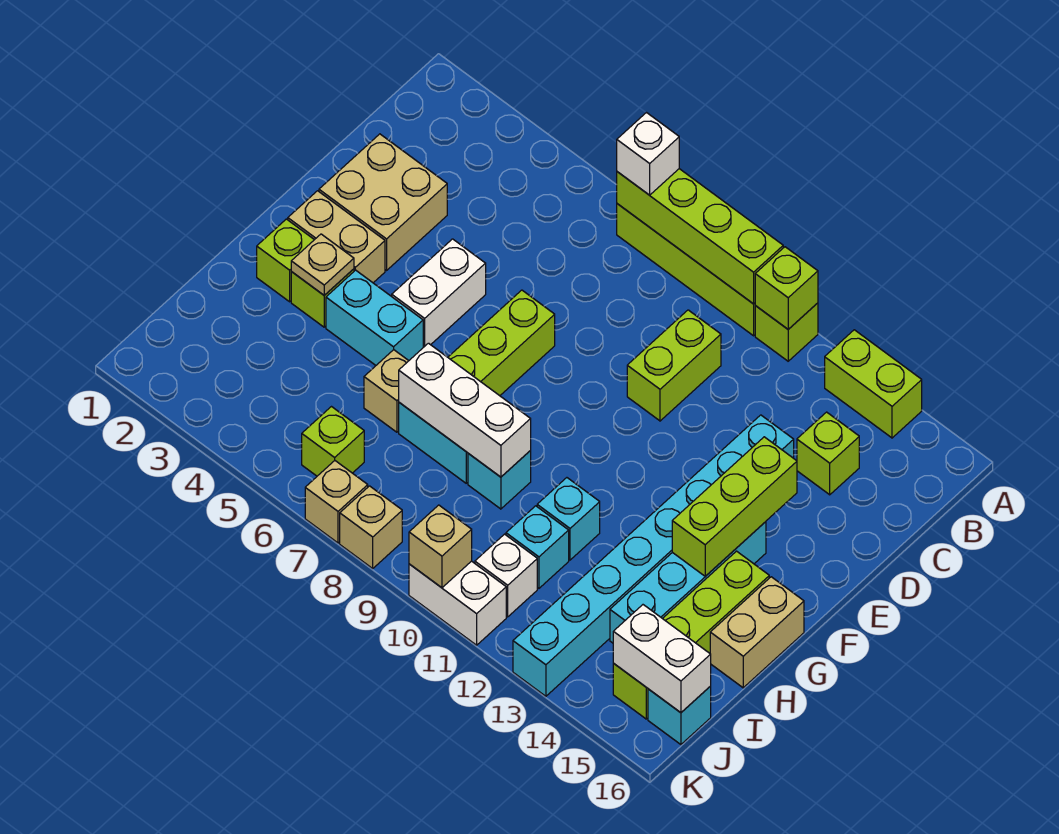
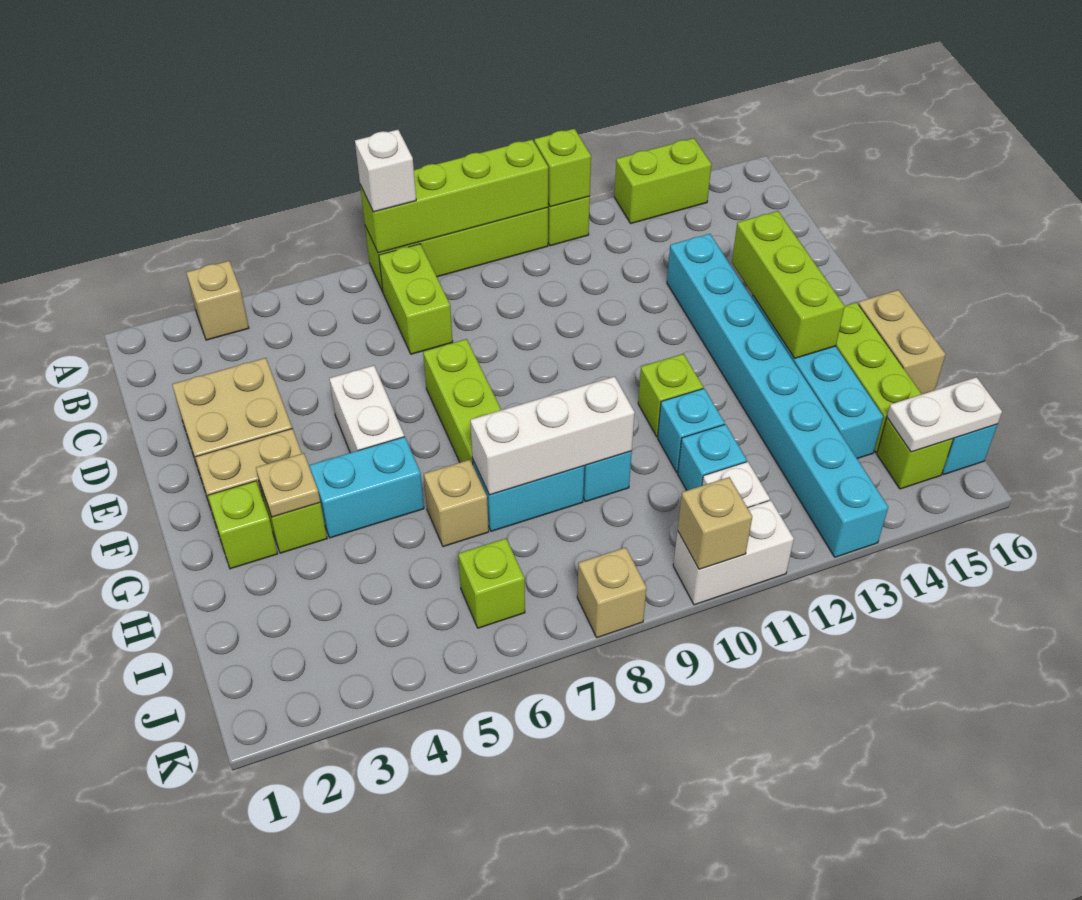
lime 1x2 brick [627,310,721,421] -> lime 1x2 brick moved to [379,244,453,354]
lime 1x1 brick [797,412,859,495] -> lime 1x1 brick moved to [638,354,703,437]
white 1x2 brick [613,605,711,713] -> white 1x2 plate [887,377,1002,452]
tan 1x1 brick [305,461,368,543] -> tan 1x1 brick moved to [186,261,249,340]

